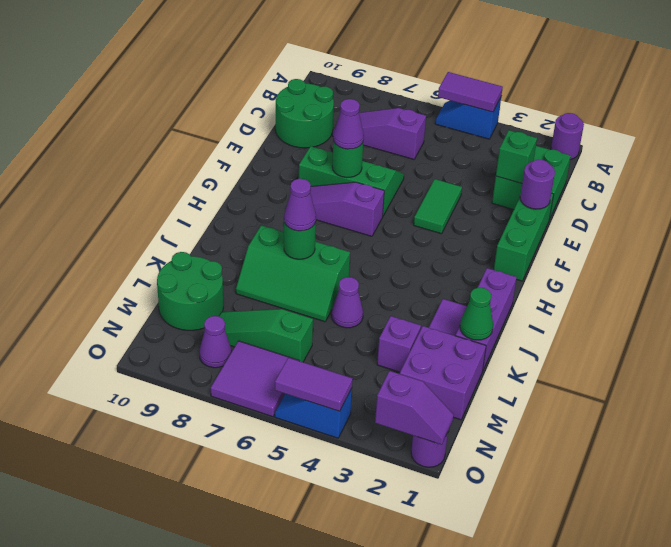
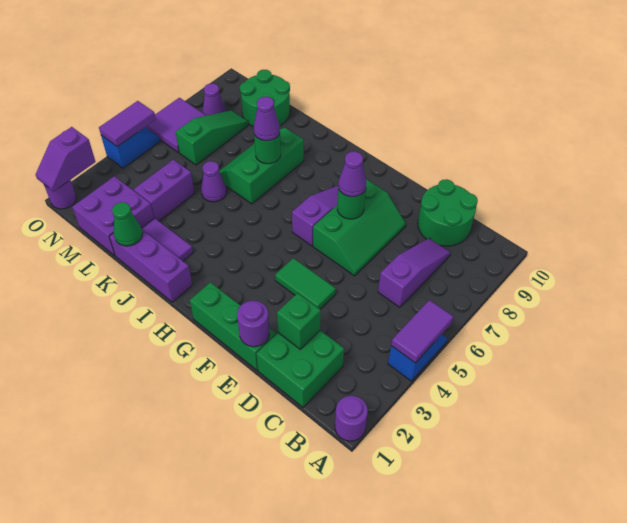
purple 1x1 brick [377,316,421,372] -> purple 1x2 brick [134,160,195,221]

